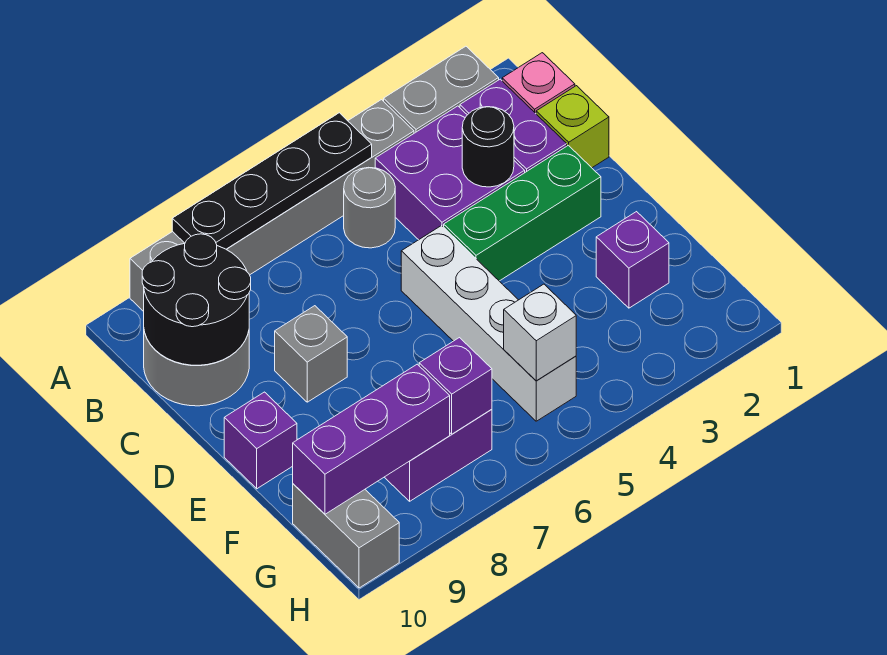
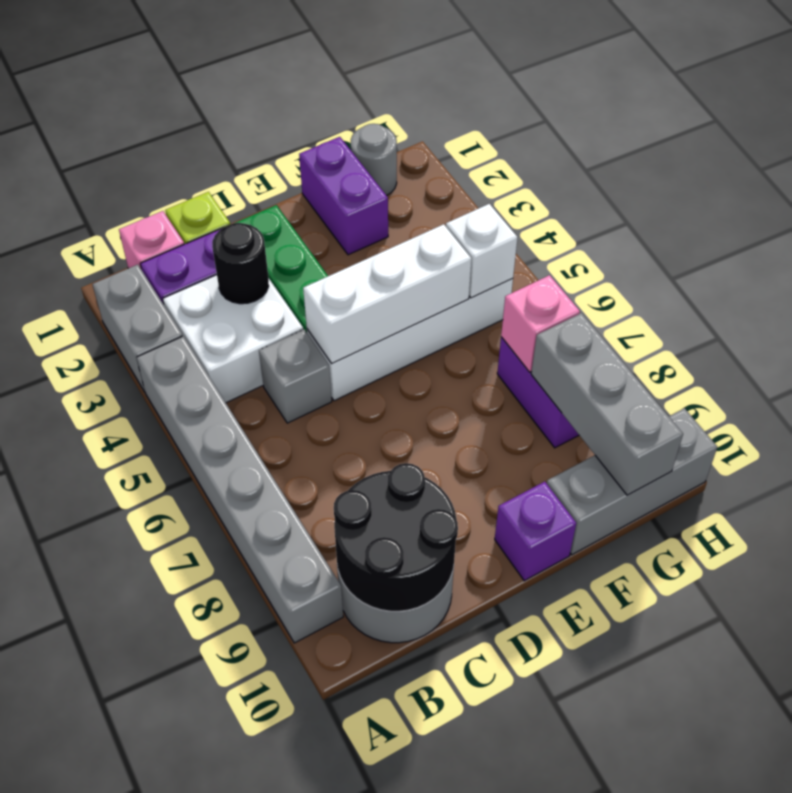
black 1x4 plate [172,113,372,249] -> none
purple 2x2 brick [375,106,525,240] -> white 2x2 brick [163,275,303,403]
grey 1x1 round brick [344,167,395,248] -> grey 1x1 round brick moved to [351,124,397,195]
none -> white 1x3 brick [303,224,471,363]
grey 1x1 brick [275,306,347,402] -> grey 1x1 brick moved to [259,330,332,423]
purple 1x1 brick [596,212,669,308] -> purple 1x2 brick [299,137,388,255]
purple 1x1 brick [419,338,492,434] -> pink 1x1 brick [501,275,580,372]
purple 1x3 brick [293,364,450,514] -> grey 1x3 brick [531,313,683,495]
grey 1x2 brick [293,484,399,588] -> grey 1x3 brick [547,408,717,555]

